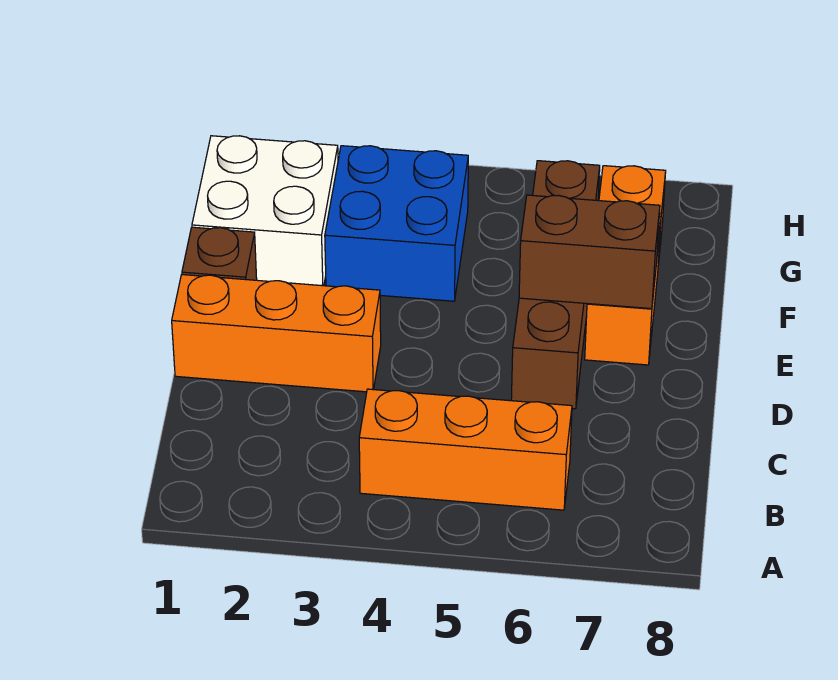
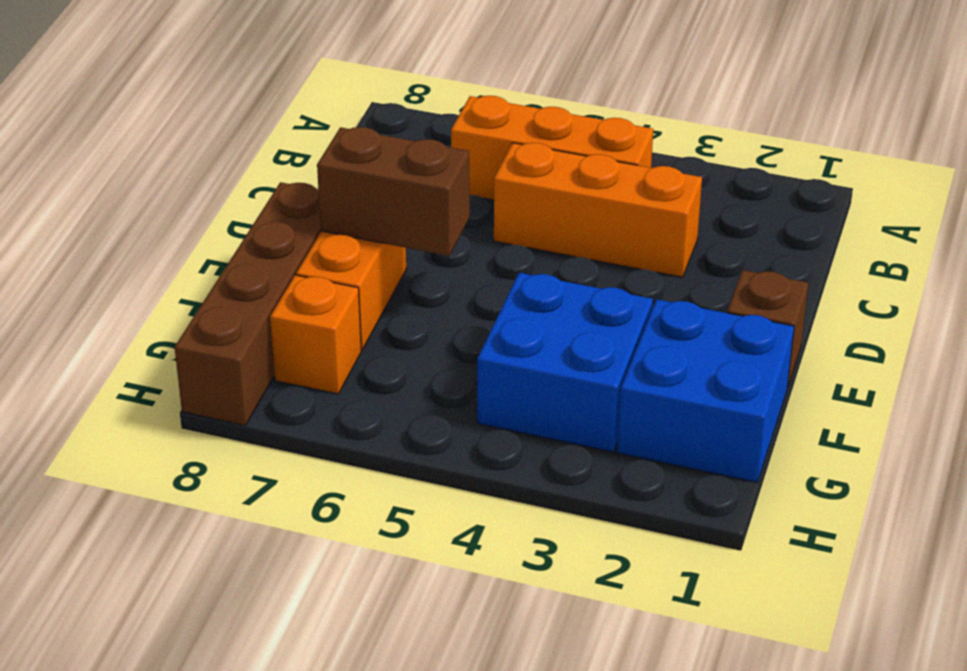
orange 1x3 brick [172,275,381,392] -> orange 1x3 brick moved to [494,143,702,277]
brown 1x4 brick [511,161,600,409] -> brown 1x4 brick moved to [175,182,321,425]
white 2x2 brick [192,136,338,286] -> blue 2x2 brick [617,299,794,483]

